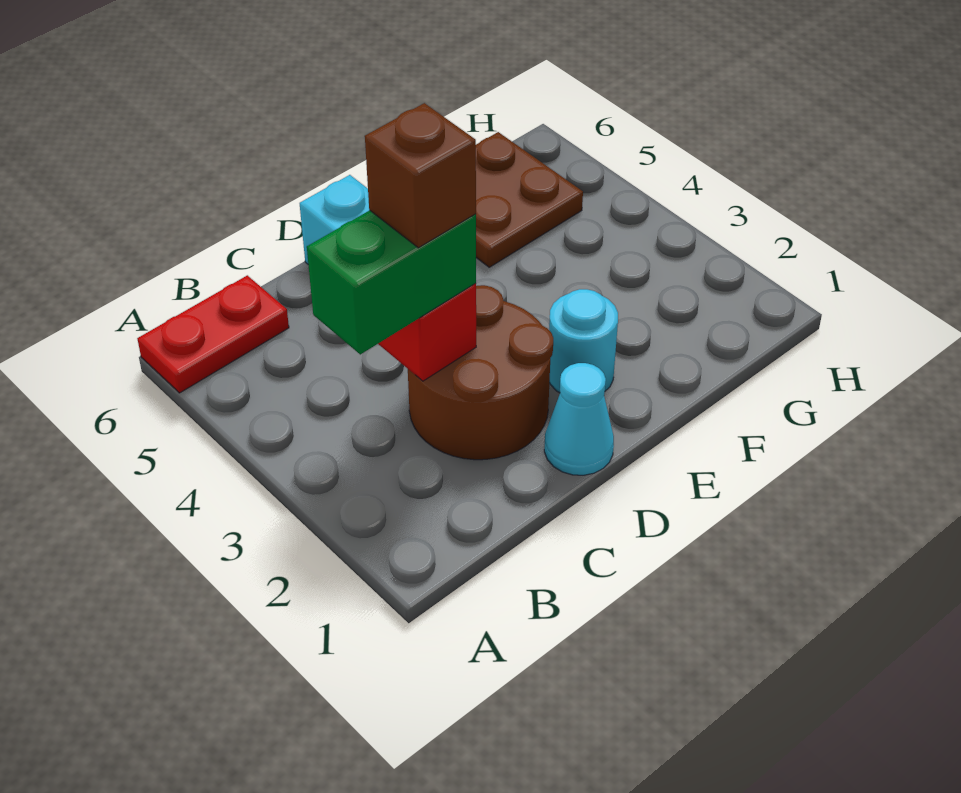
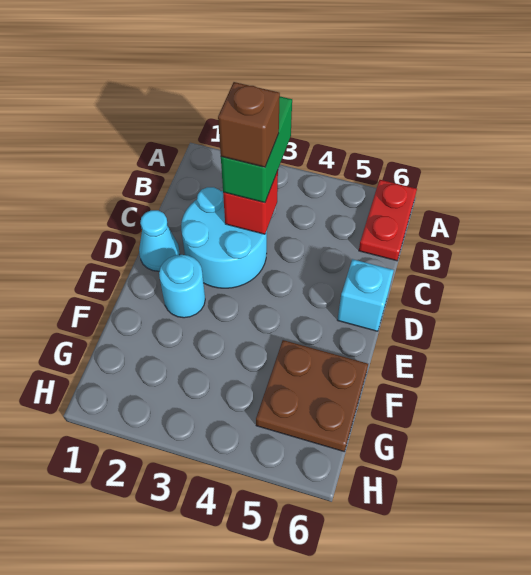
brown 2x2 round brick [408,285,553,460] -> cyan 2x2 round brick [181,187,267,288]

